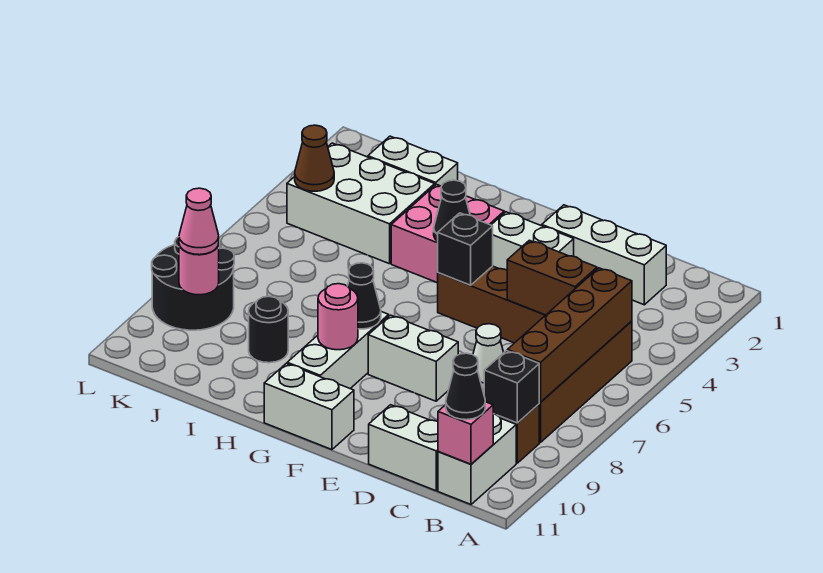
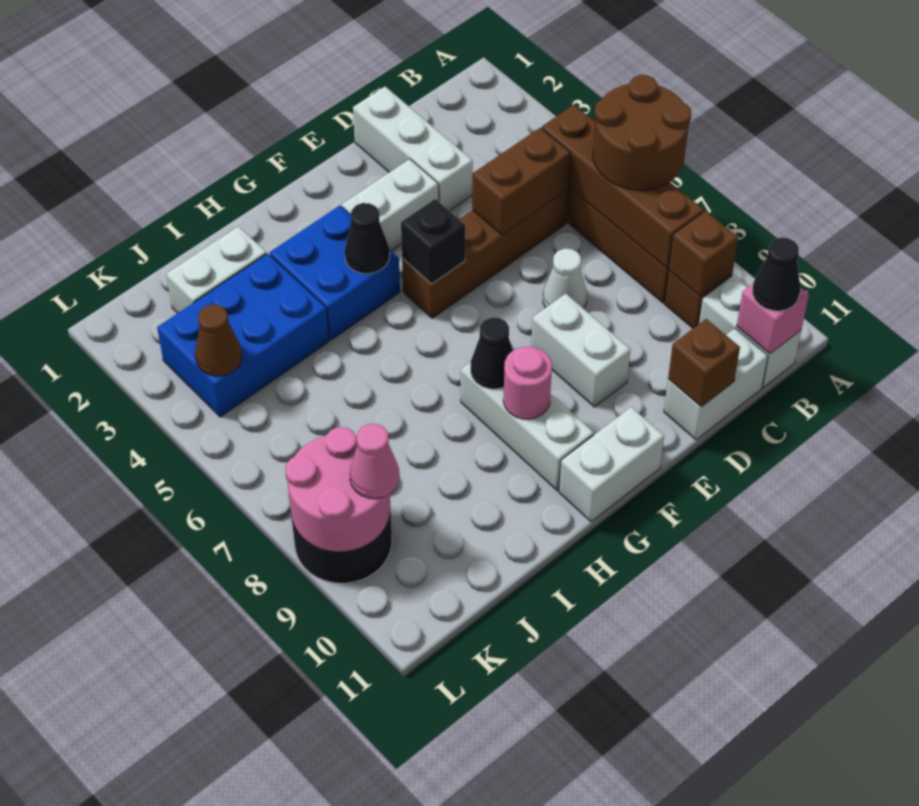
none -> brown 2x2 round brick [593,75,691,190]
black 1x1 brick [484,351,539,423] -> brown 1x1 brick [669,211,738,296]
white 1x3 brick [542,205,666,305] -> white 1x3 brick turned to [353,87,473,211]
none -> brown 1x1 brick [668,319,740,407]
white 1x2 brick [368,315,458,401] -> white 1x2 brick turned to [531,294,631,407]
pink 2x2 brick [391,184,504,283] -> blue 2x2 brick [270,206,400,340]
white 2x3 brick [287,143,435,264] -> blue 2x3 brick [157,254,329,417]
black 1x1 round brick [249,296,288,363] -> none
pink 1x1 round brick [179,244,219,295] -> pink 2x2 round brick [285,427,390,552]

